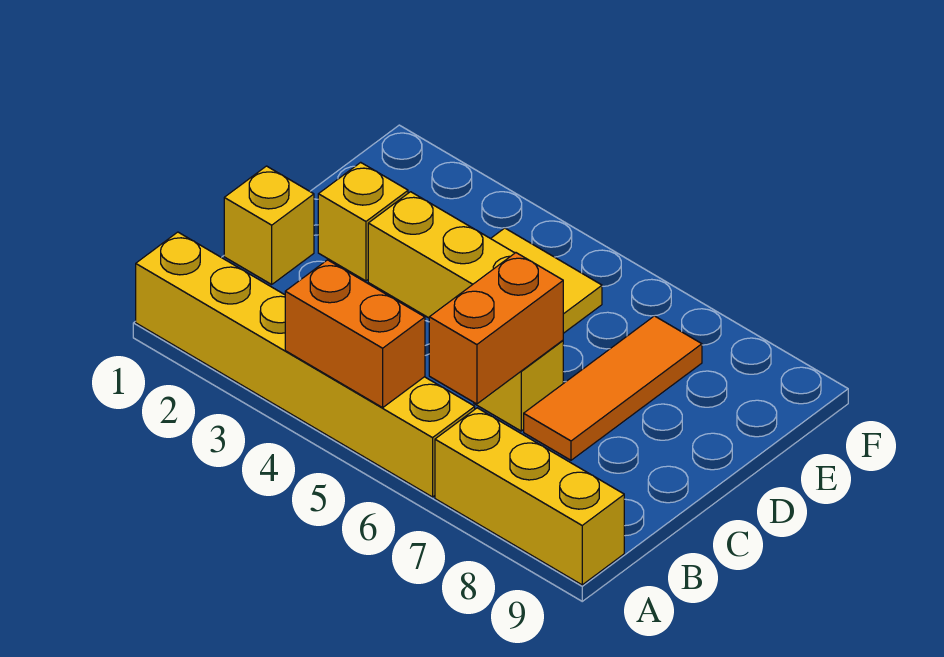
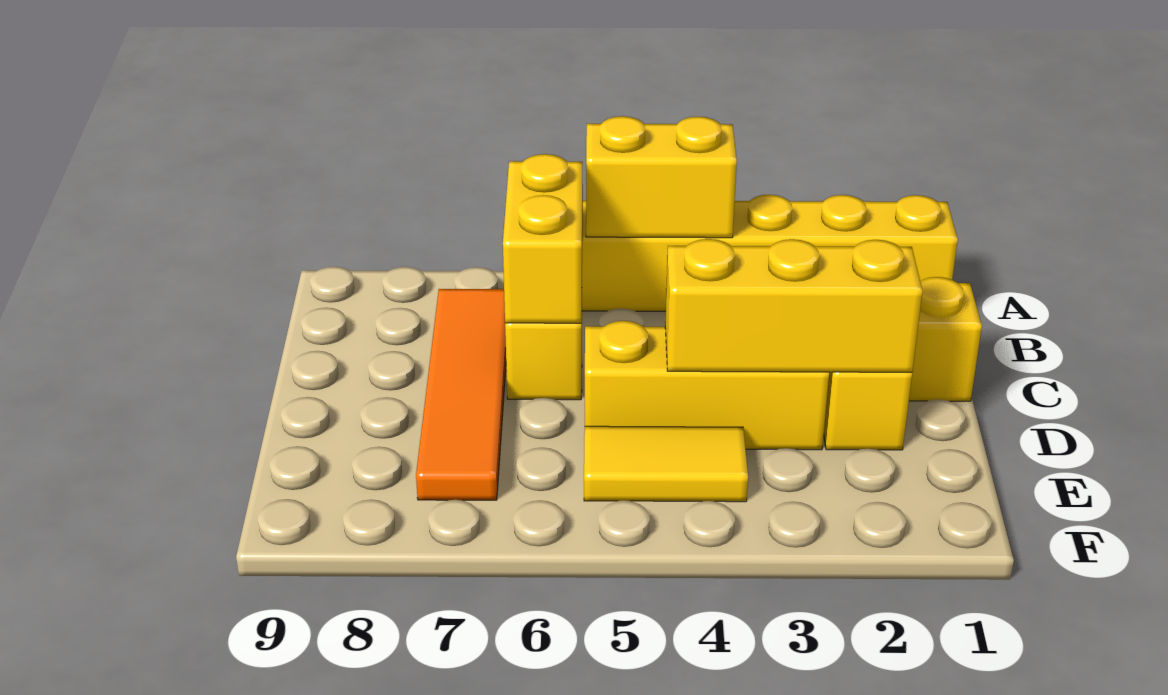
orange 1x2 brick [285,260,425,408] -> yellow 1x2 brick [586,116,737,238]
yellow 1x3 brick [435,408,624,585] -> yellow 1x3 brick moved to [665,239,922,372]
orange 1x2 brick [429,253,563,404] -> yellow 1x2 brick [503,154,583,323]
orange 1x3 tile [524,316,702,460] -> orange 1x4 tile [416,289,506,500]

